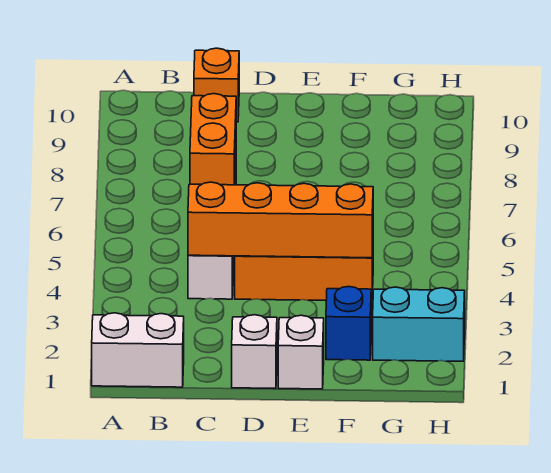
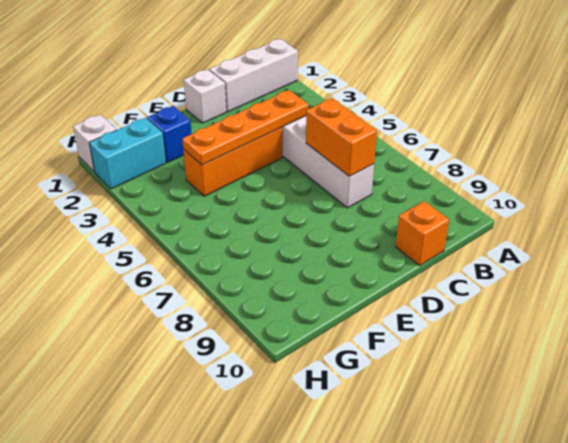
white 1x2 brick [92,313,184,387] -> white 1x3 brick [209,39,298,112]
orange 1x4 brick [188,182,373,258] -> orange 1x4 plate [182,90,309,165]
white 1x1 brick [278,315,324,389] -> white 1x1 brick moved to [73,114,116,172]

